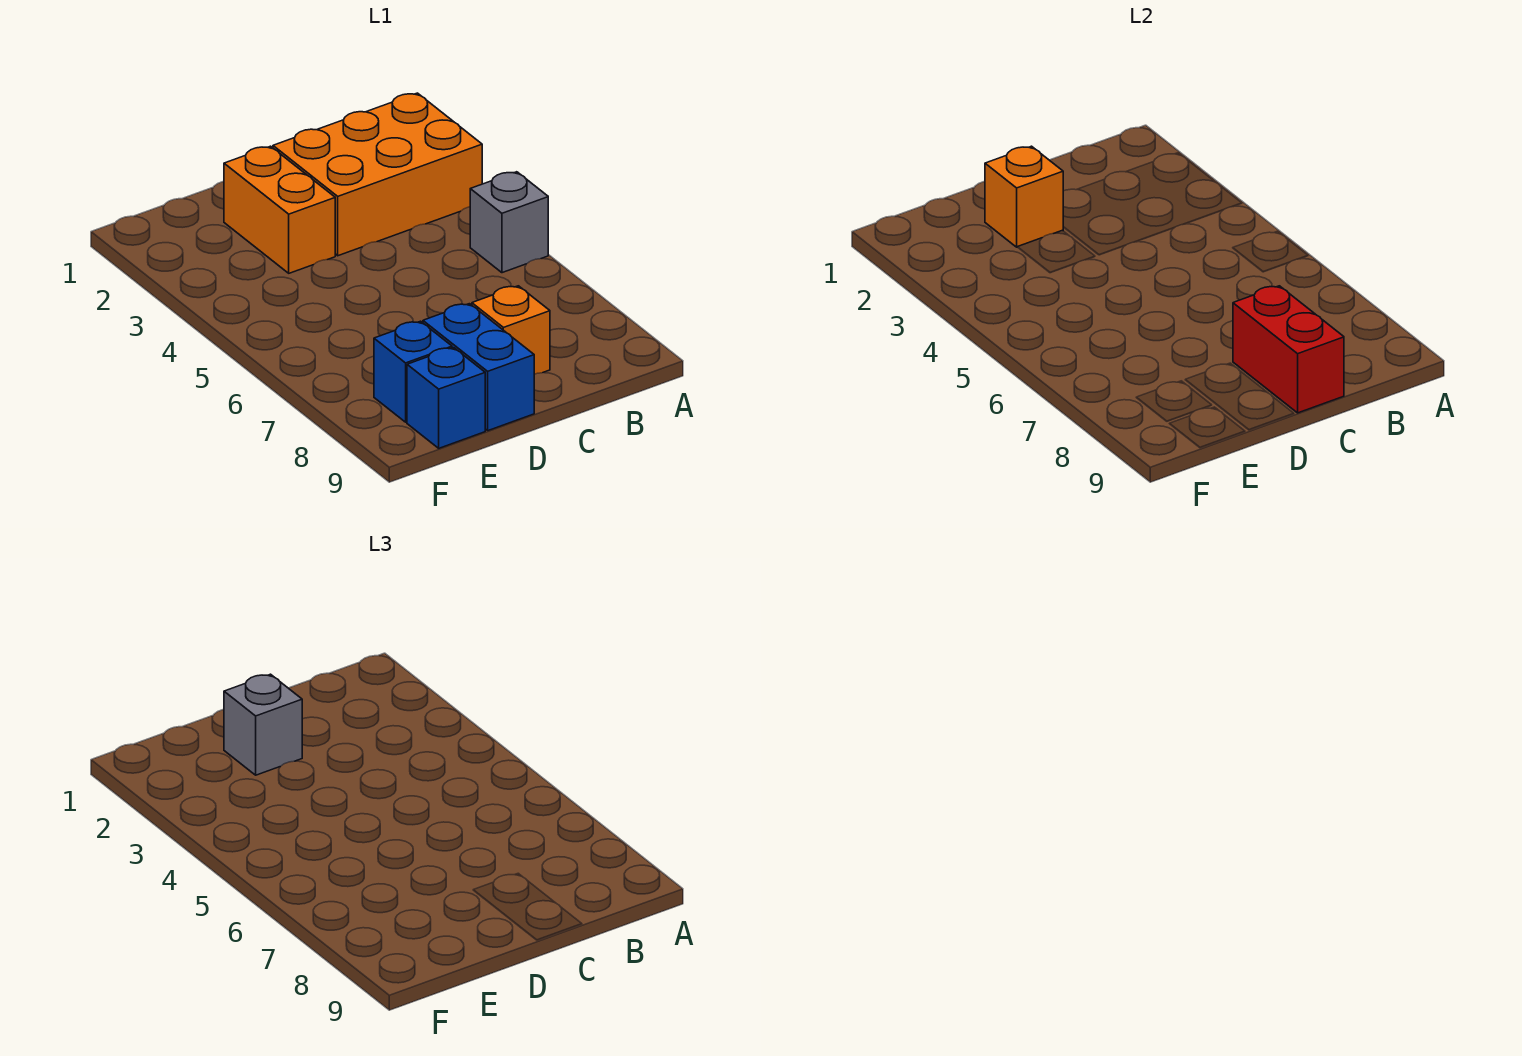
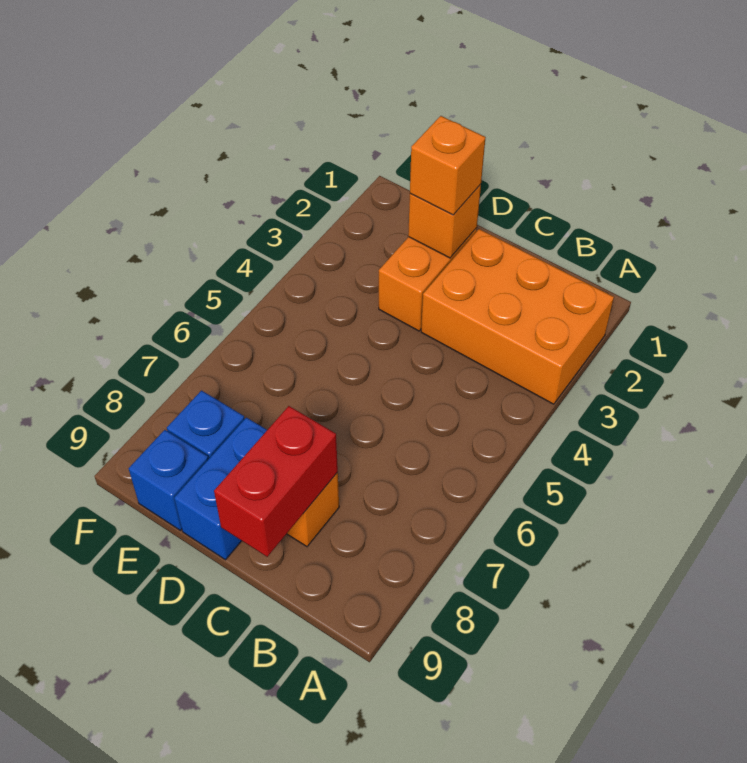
grey 1x1 brick [470,172,548,273] -> none
grey 1x1 brick [224,674,302,775] -> orange 1x1 brick [410,116,486,215]

